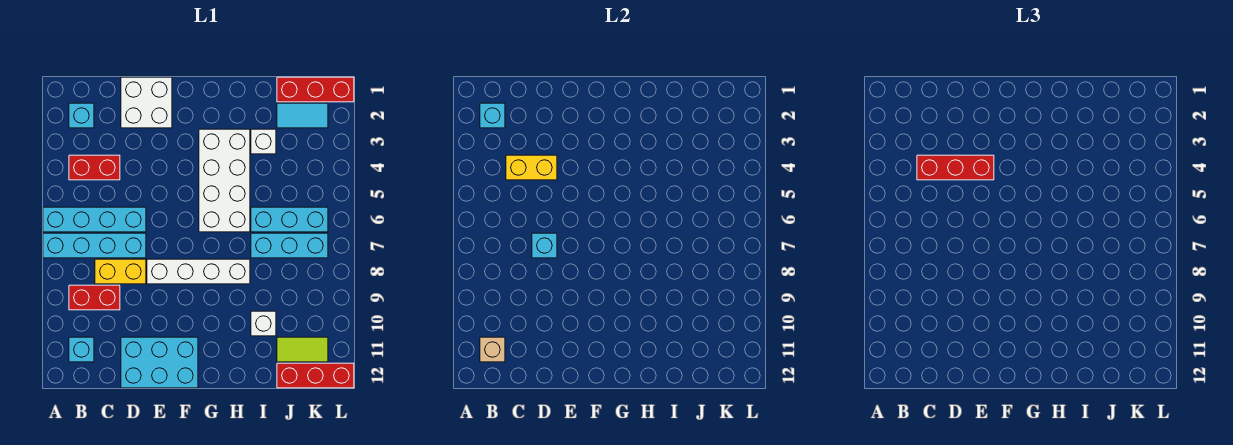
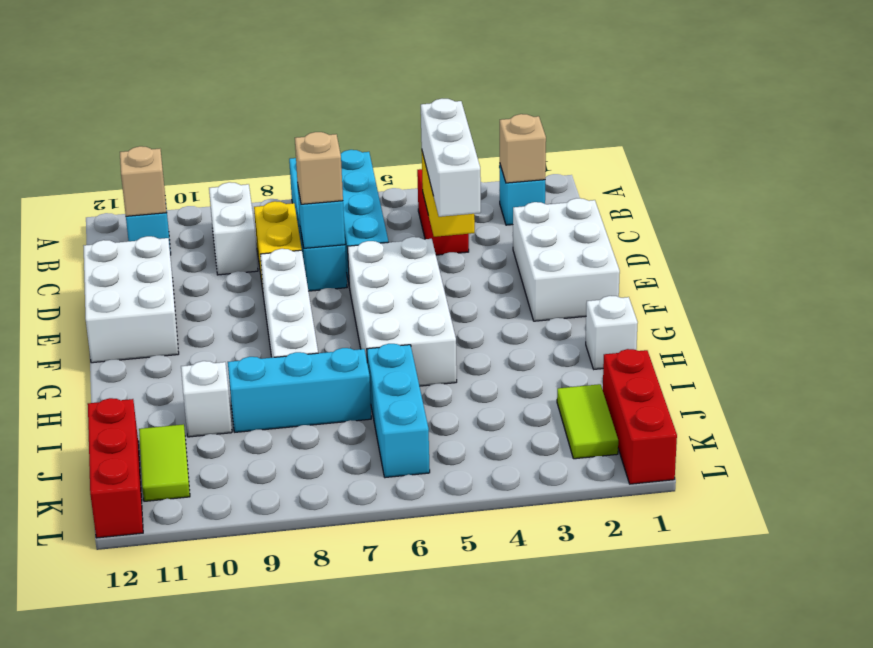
cyan 1x1 brick [480,103,505,128] -> tan 1x1 brick [500,114,546,183]
red 1x2 brick [69,285,120,310] -> white 1x2 brick [209,182,258,275]
red 1x3 brick [917,155,994,180] -> white 1x3 brick [421,99,481,217]
white 2x2 brick [121,77,172,128] -> white 2x3 brick [513,198,620,321]
none -> tan 1x1 brick [295,132,343,204]
cyan 2x3 brick [121,337,198,388] -> white 2x3 brick [84,236,179,363]
white 2x4 brick [199,129,250,232] -> white 2x4 brick turned to [347,237,457,386]
white 1x1 brick [251,129,276,154] -> white 1x1 brick moved to [586,296,638,369]
cyan 1x3 brick [251,233,328,258] -> cyan 1x3 brick turned to [228,348,371,432]
cyan 1x2 tile [277,103,328,128] -> lime 1x2 tile [557,384,618,459]

